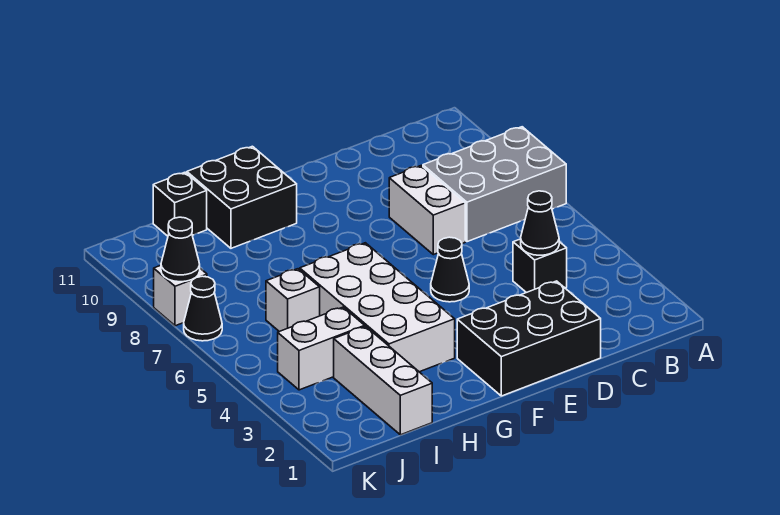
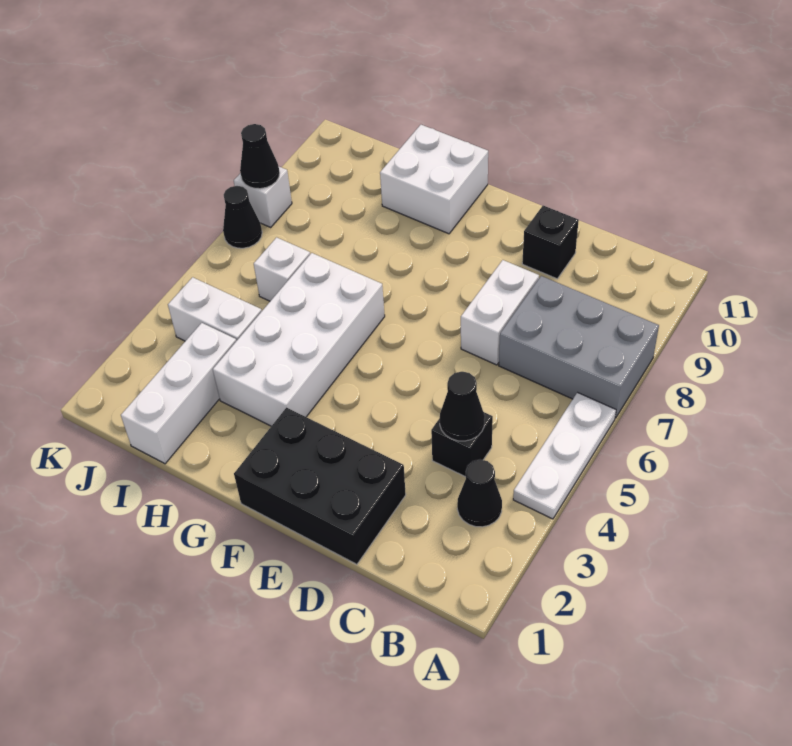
none -> white 1x3 plate [513,393,616,519]
black 1x1 cone [431,237,469,302] -> black 1x1 cone moved to [457,460,502,527]
black 2x2 brick [187,146,297,248] -> white 2x2 brick [380,125,488,234]
black 1x1 brick [153,172,207,236] -> black 1x1 brick moved to [522,206,579,279]

